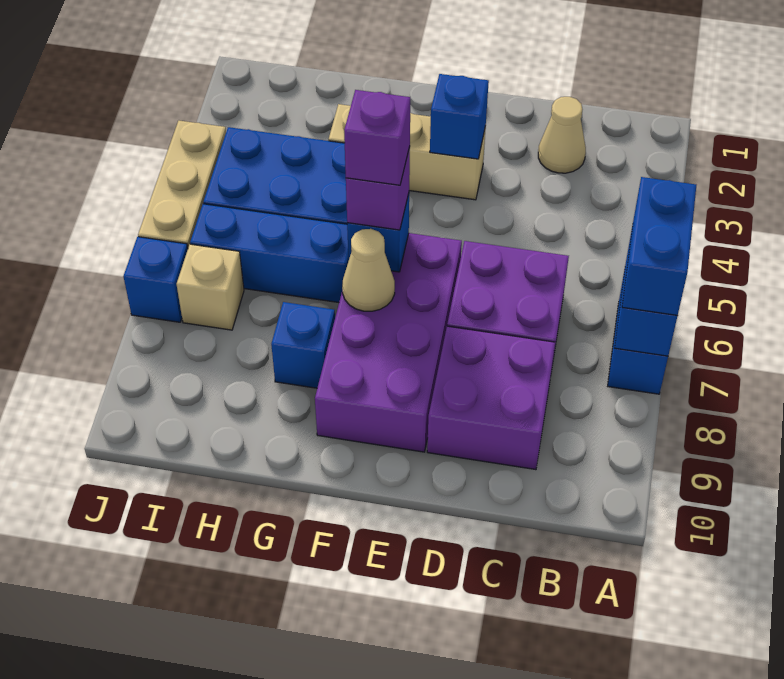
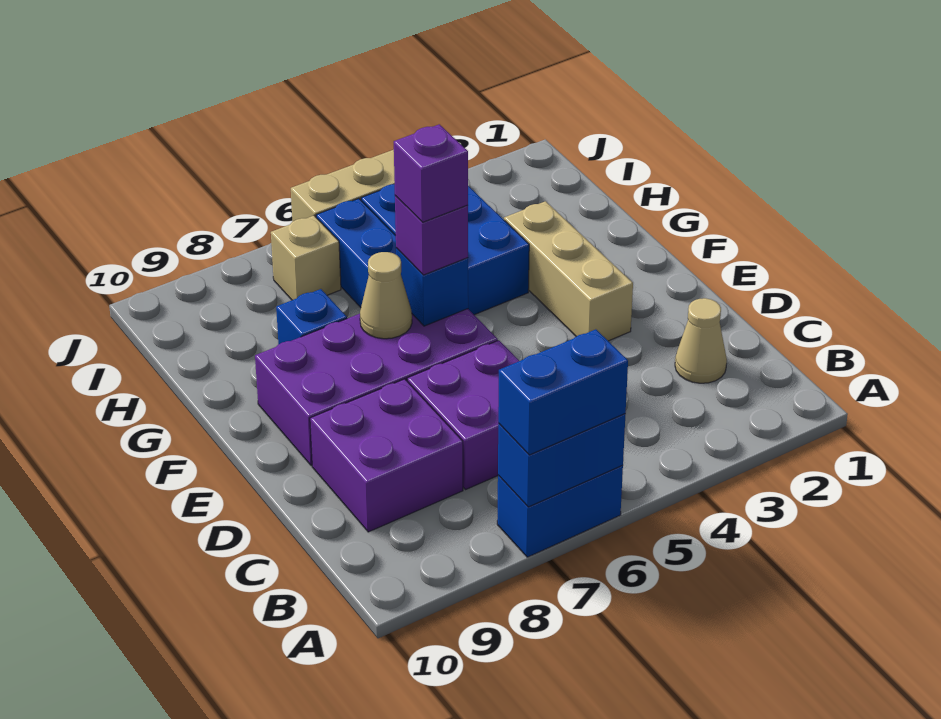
blue 1x1 brick [430,74,489,159] -> none
blue 1x1 brick [124,237,188,322] -> none

